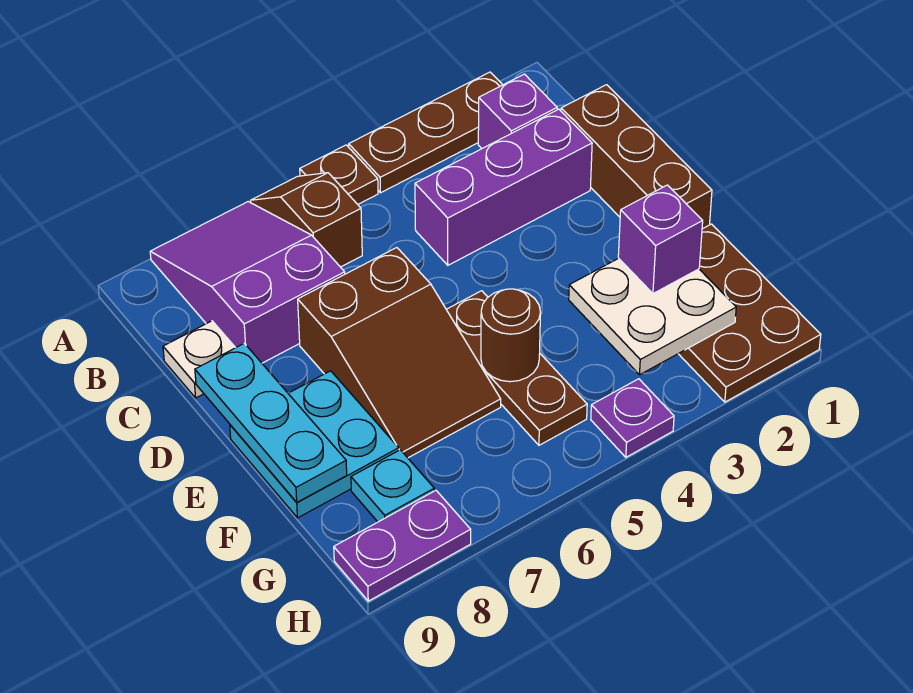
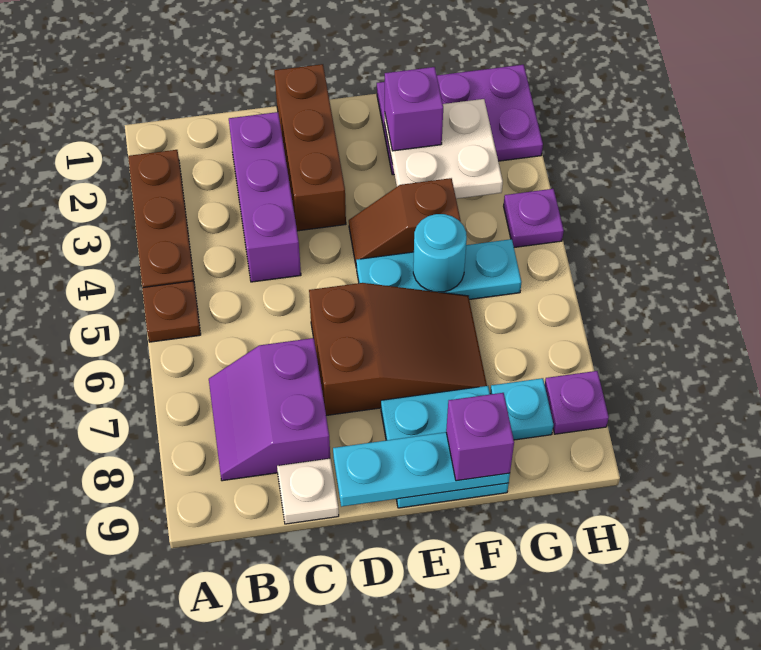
brown 1x2 slope [251,173,362,267] -> brown 1x2 slope moved to [349,178,461,268]
purple 2x3 slope [150,202,345,363] -> purple 2x2 slope [209,338,330,481]
purple 1x1 brick [478,74,557,148] -> purple 1x1 brick moved to [446,393,514,481]
brown 1x3 brick [561,85,712,229] -> brown 1x3 brick turned to [274,64,346,231]
brown 1x3 plate [446,291,587,445] -> cyan 1x3 plate [356,239,521,300]
brown 2x3 plate [679,224,821,402] -> purple 2x3 plate [377,65,543,175]
brown 1x1 round brick [481,289,541,382] -> cyan 1x1 round brick [413,214,467,292]
purple 1x2 plate [334,490,471,601] -> purple 1x1 plate [545,371,609,434]

